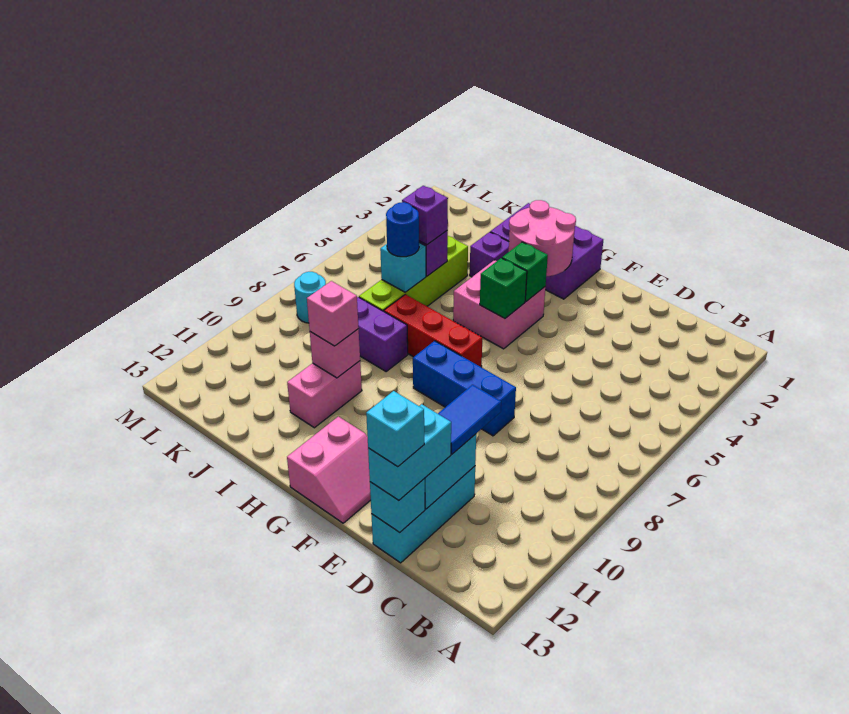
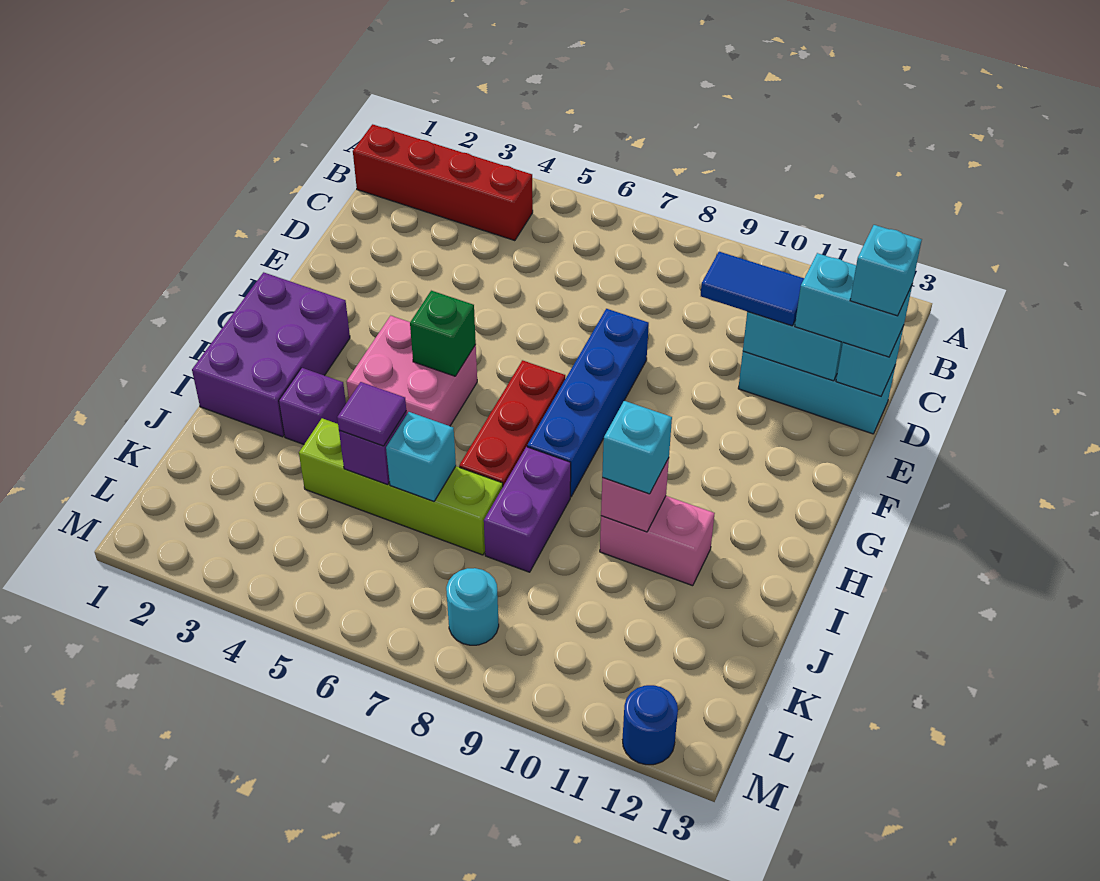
none -> red 1x4 brick [353,124,533,241]
blue 1x3 brick [413,341,516,436] -> blue 1x4 brick [527,309,649,497]
pink 2x2 slope [287,416,371,523] -> none
pink 2x2 round brick [509,200,576,276] -> none
green 1x1 brick [502,242,548,301] -> none
pink 1x1 brick [307,281,359,346] -> cyan 1x1 brick [602,401,672,494]
purple 1x1 brick [402,186,448,245] -> purple 1x1 tile [337,382,406,446]
blue 1x1 round brick [386,202,419,257] -> blue 1x1 round brick moved to [623,685,678,765]

